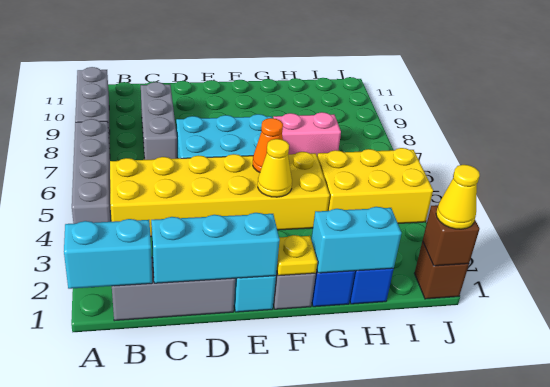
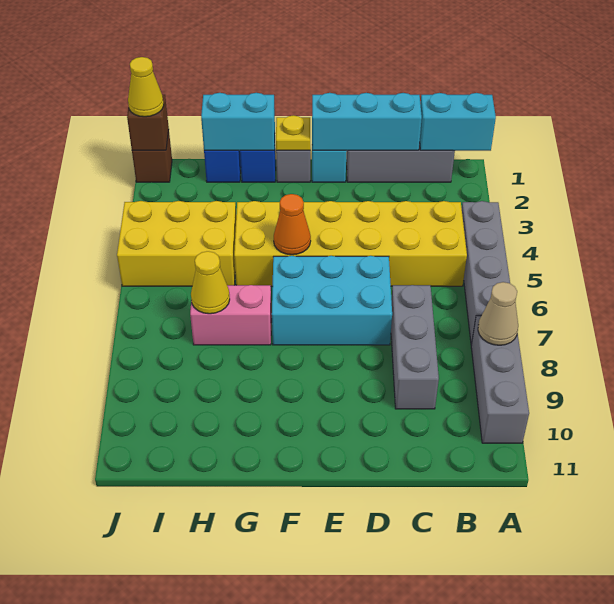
none -> tan 1x1 cone [478,282,518,345]
yellow 1x1 cone [258,139,292,197] -> yellow 1x1 cone moved to [191,251,230,314]

